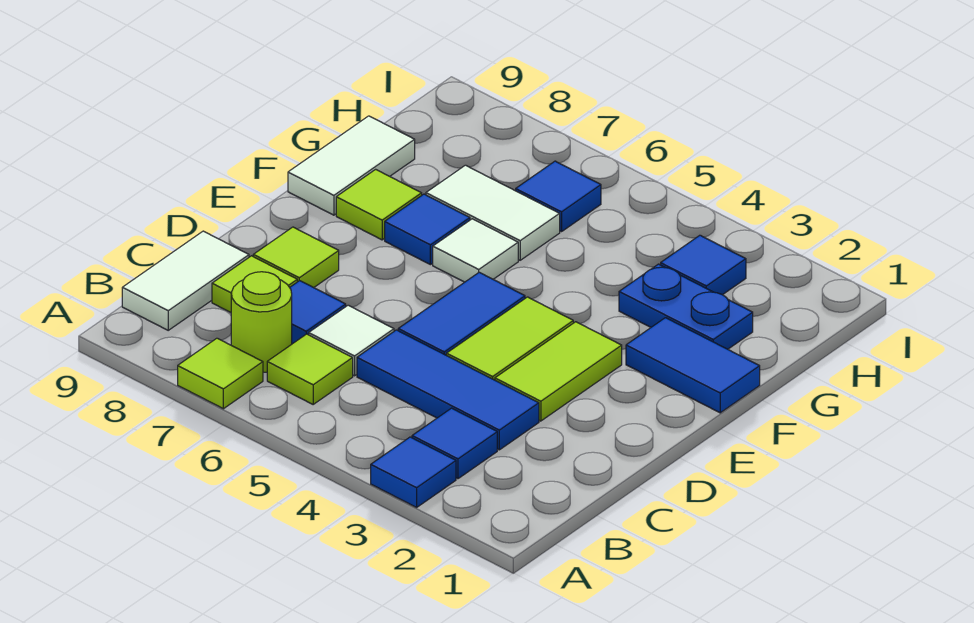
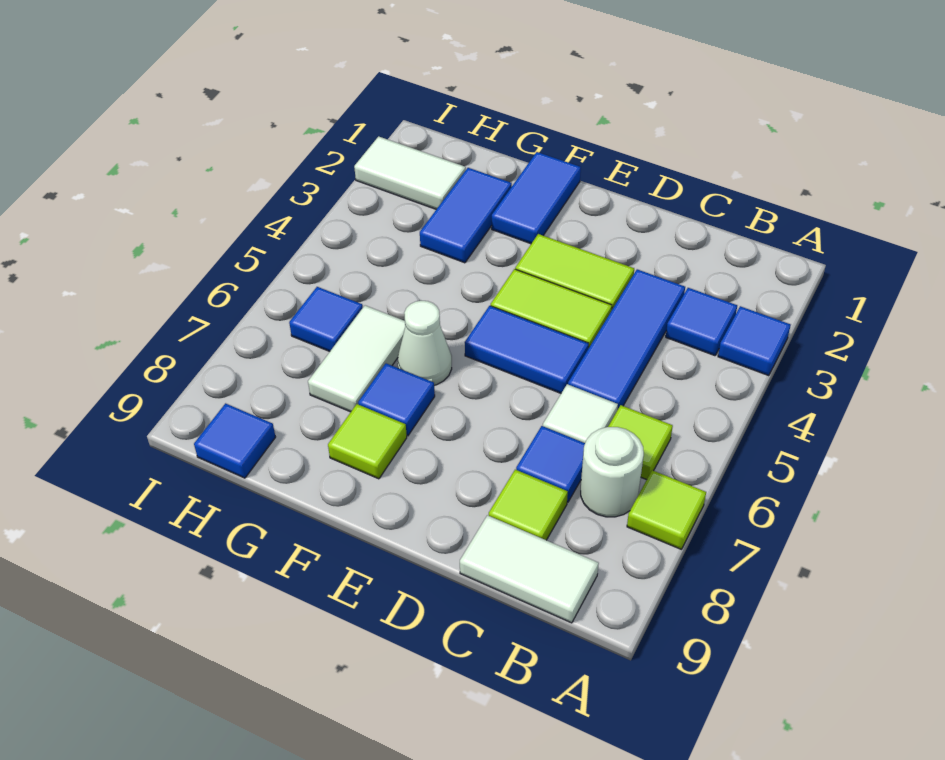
lime 1x1 round brick [231,272,292,372] -> white 1x1 round brick [581,427,644,517]
lime 1x1 tile [253,227,339,288] -> none
white 1x1 tile [433,219,518,282] -> white 1x1 cone [398,301,452,385]
white 1x2 tile [288,116,415,215] -> white 1x2 tile moved to [354,136,466,209]
blue 1x2 plate [619,264,753,349] -> blue 1x2 tile [420,168,512,263]
blue 1x1 tile [661,235,746,295] -> blue 1x1 tile moved to [194,403,275,478]

